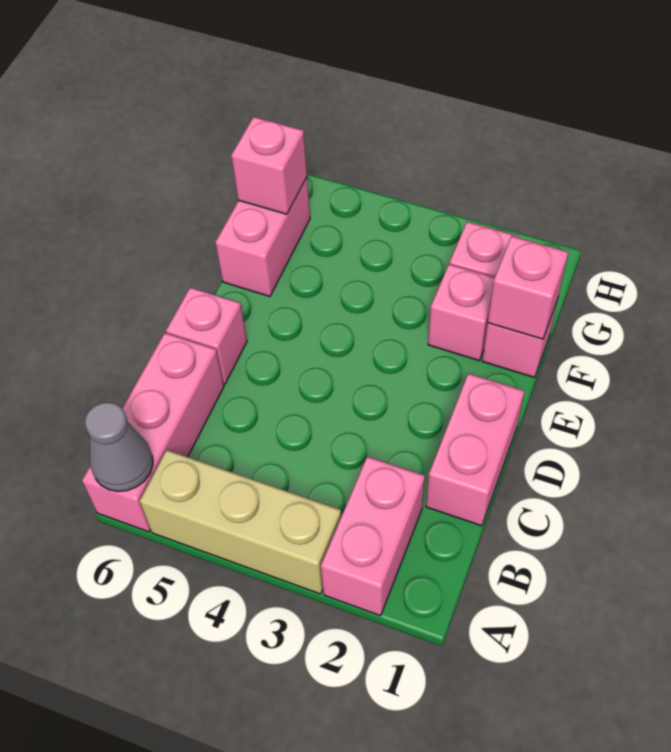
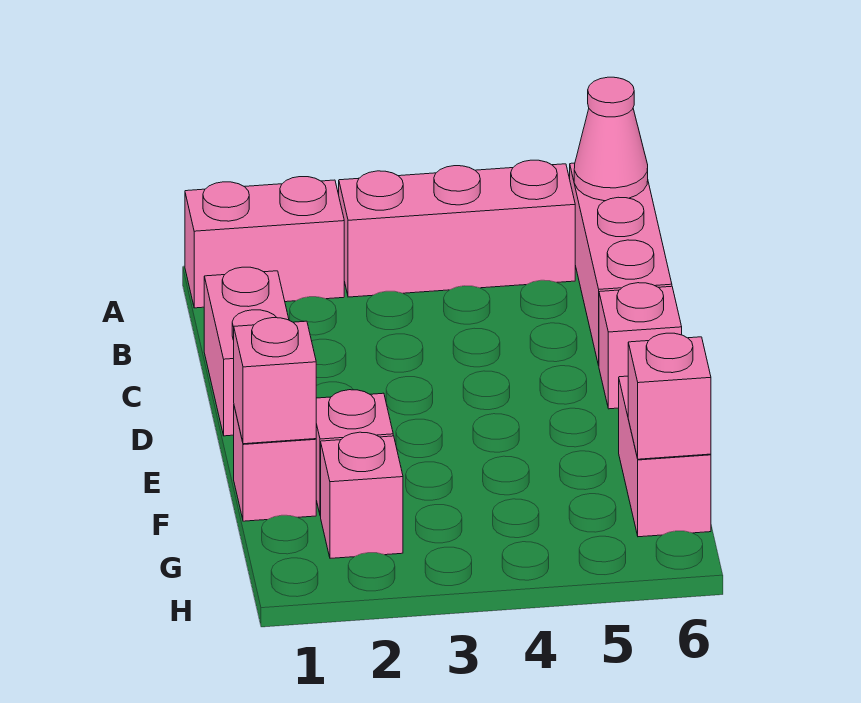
pink 1x2 brick [321,456,425,616] -> pink 1x2 brick turned to [185,177,344,308]
tan 1x3 brick [140,450,341,594] -> pink 1x3 brick [339,160,575,297]
grey 1x1 cone [85,402,153,492] -> pink 1x1 cone [574,77,648,201]

